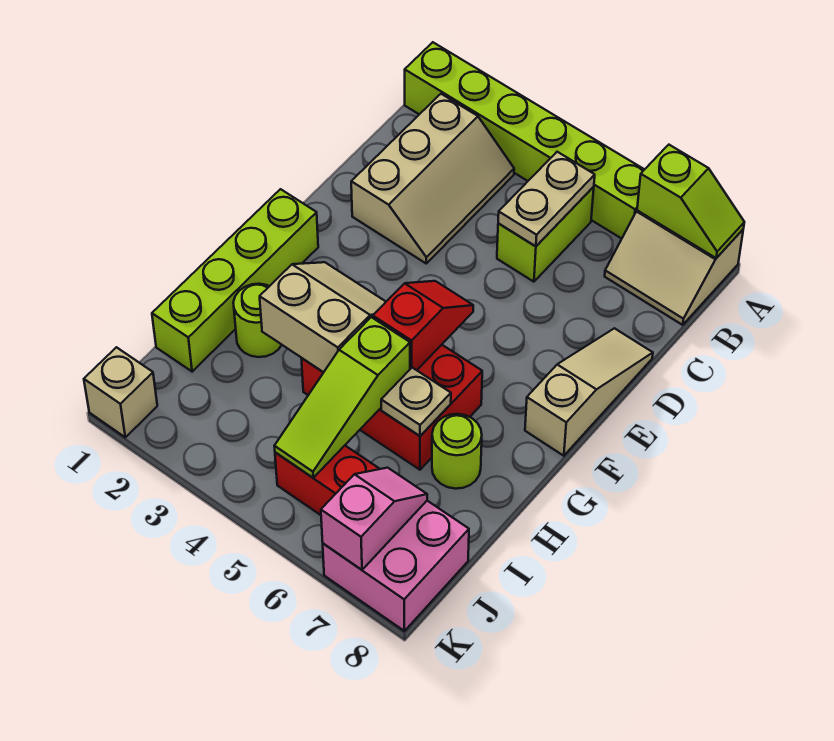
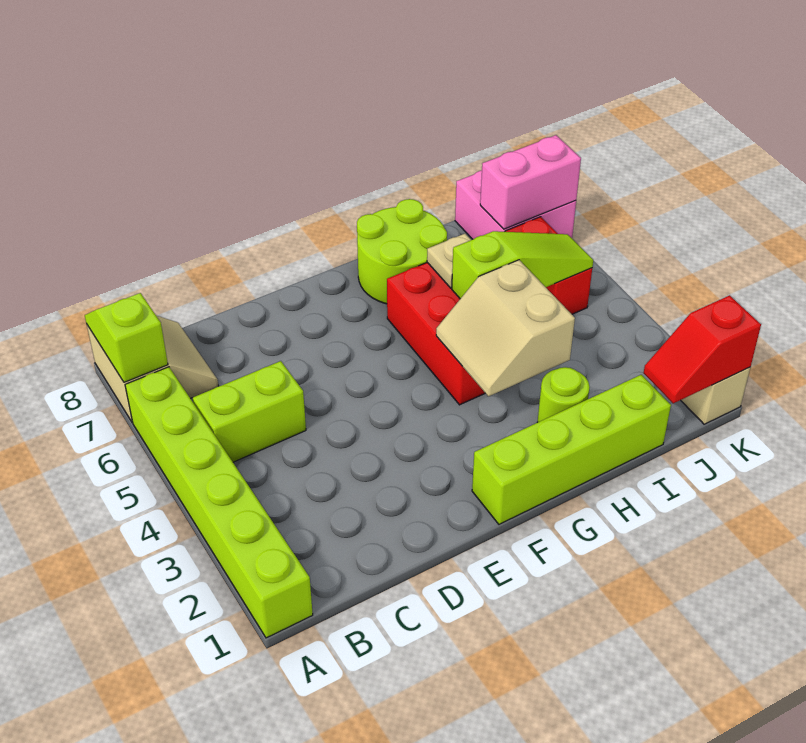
tan 2x3 slope [351,94,514,263] -> none
tan 1x2 plate [498,152,595,246] -> none
tan 1x3 slope [525,328,653,456] -> none
red 1x2 slope [373,281,473,370] -> red 1x2 slope moved to [644,295,761,403]
lime 1x1 round brick [432,414,482,489] -> lime 2x2 round brick [357,199,447,304]
pink 1x2 slope [321,468,427,570] -> pink 1x2 brick [480,135,581,229]

